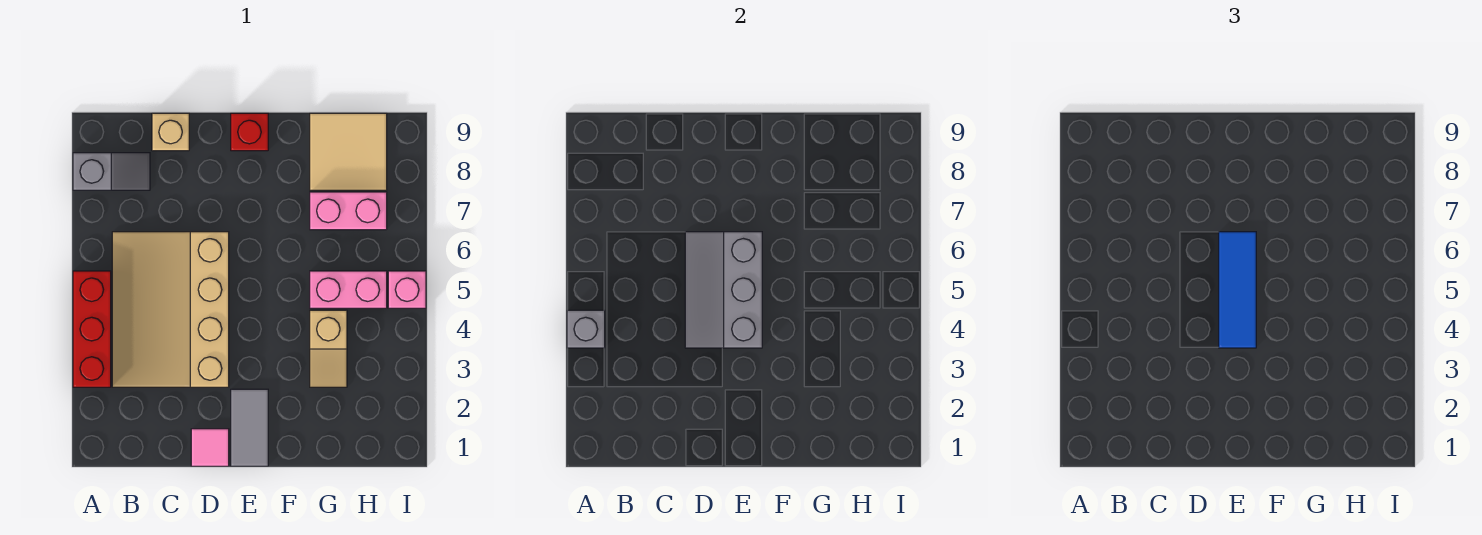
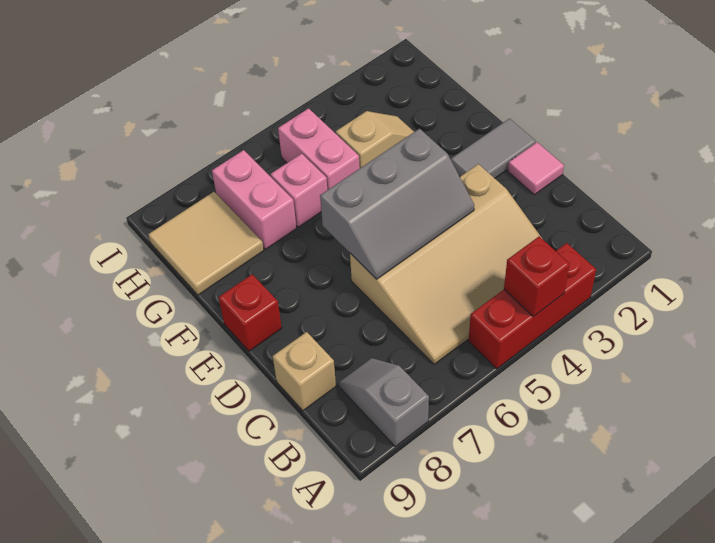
grey 1x1 brick [567,310,605,348] -> red 1x1 brick [504,236,570,317]
blue 1x3 tile [1219,232,1256,348] -> none
pink 1x1 brick [388,271,426,308] -> pink 1x1 brick moved to [270,154,327,227]

